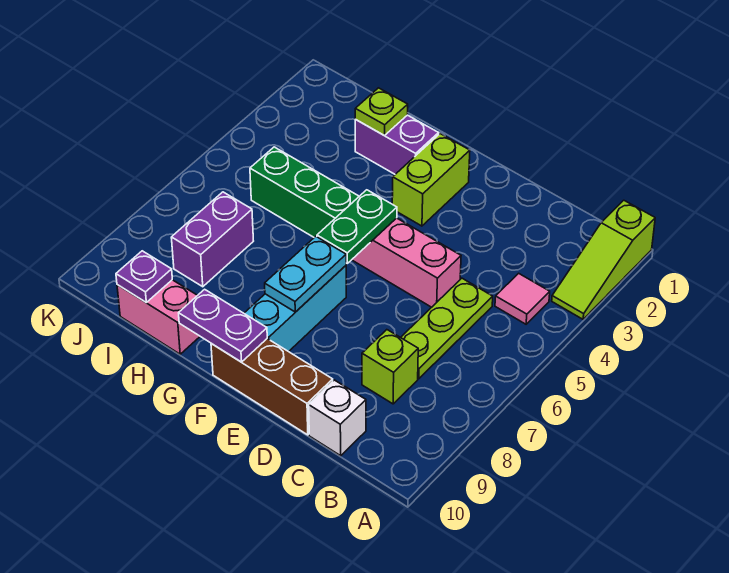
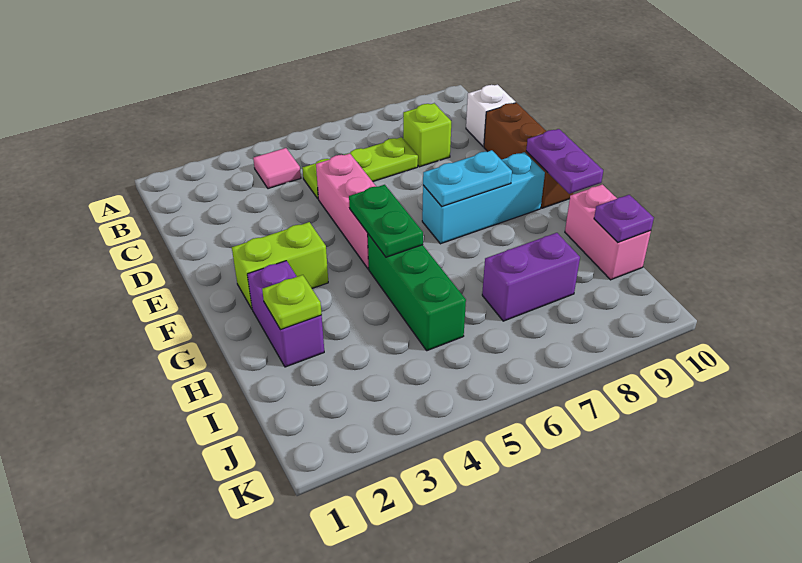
lime 1x3 slope [552,200,655,319] -> none
green 1x2 plate [317,190,397,263] -> green 1x2 plate turned to [349,185,423,257]

